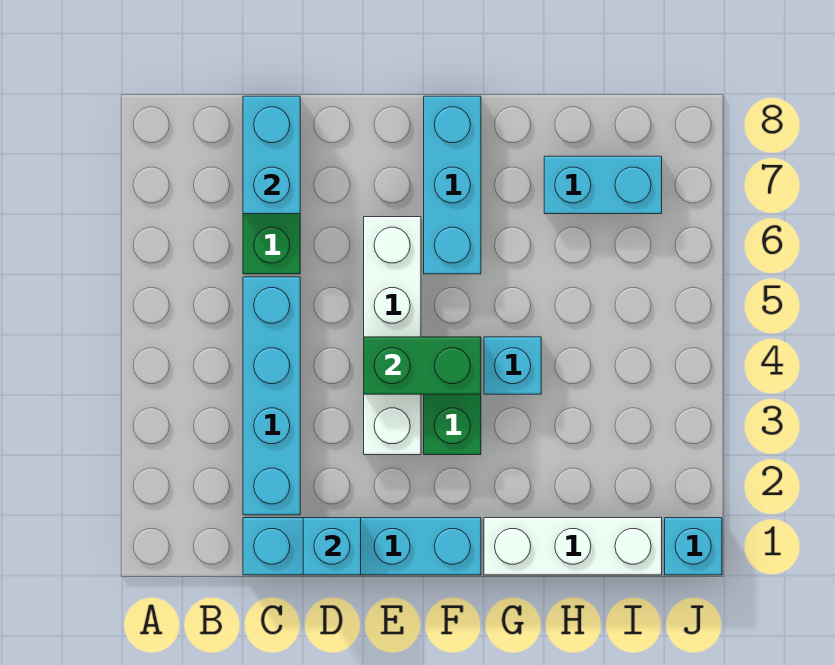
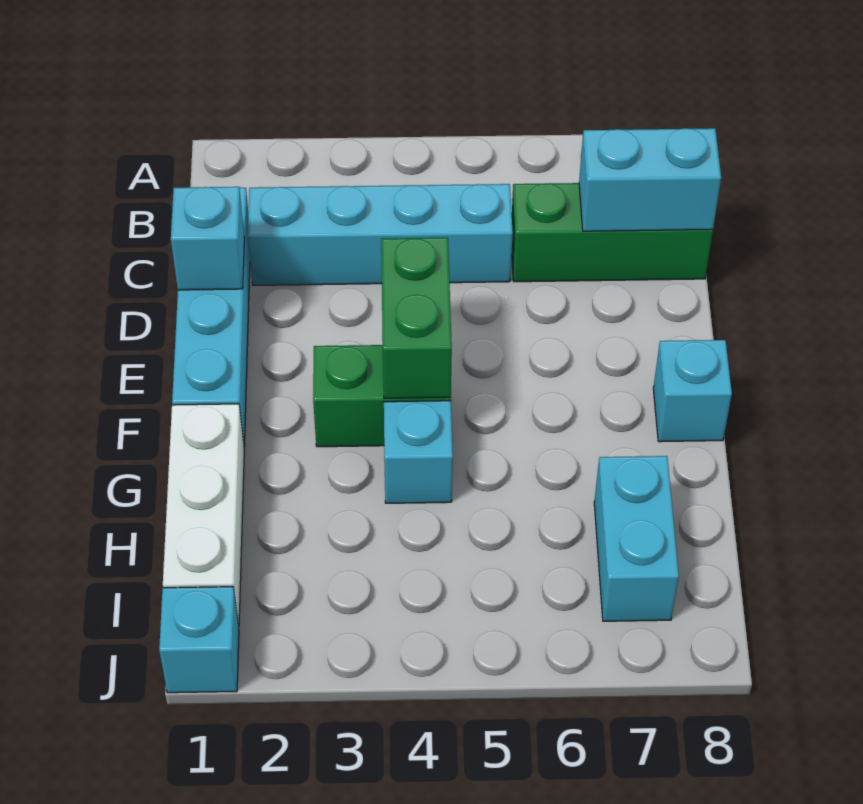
white 1x4 brick [364,217,421,455] -> none
cyan 1x3 brick [424,96,481,274] -> cyan 1x1 brick [653,340,732,442]

